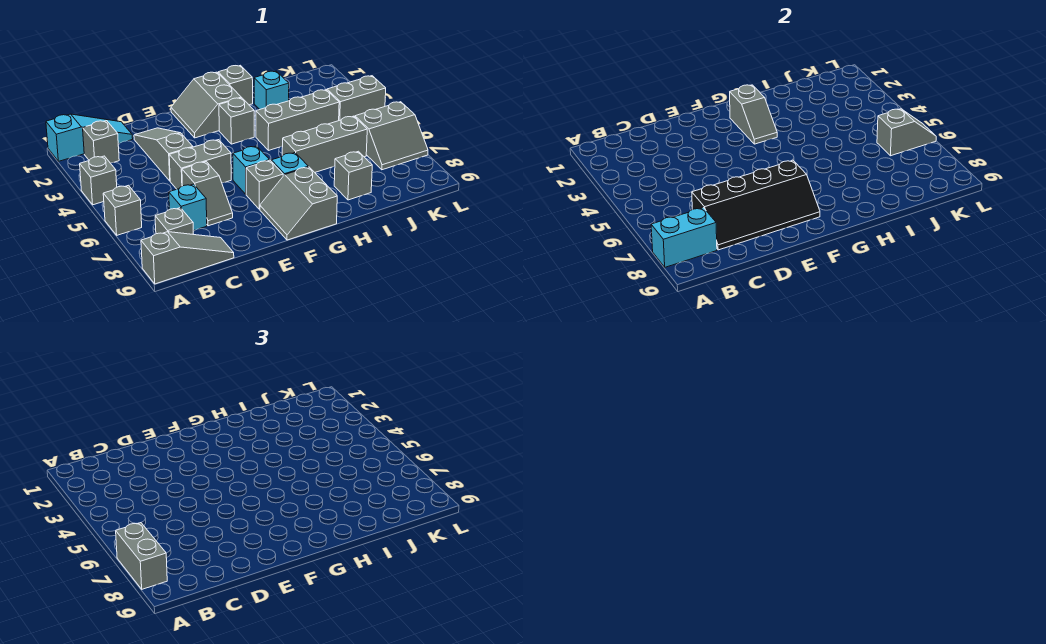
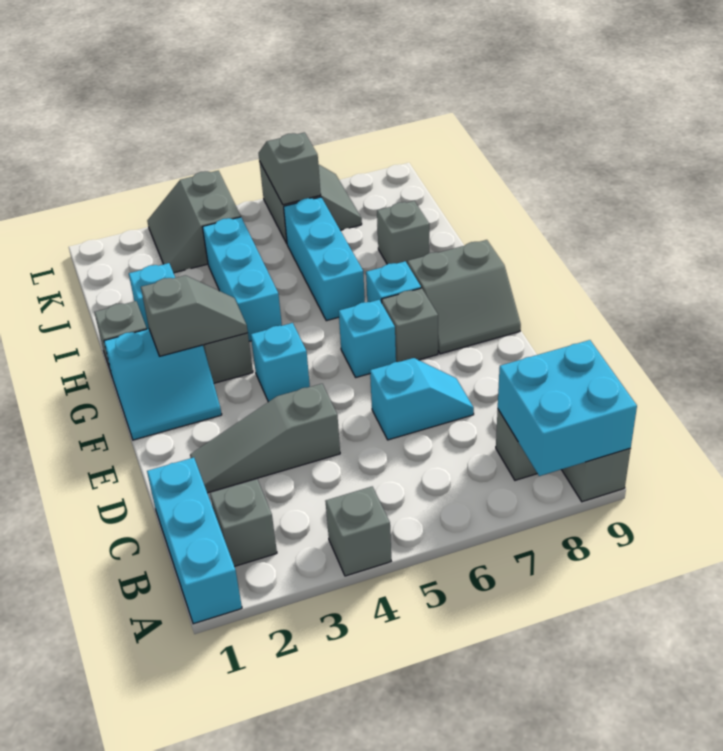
cyan 1x3 slope [46,114,133,161] -> cyan 1x3 brick [147,458,242,624]
grey 1x1 brick [103,185,142,235] -> none
grey 1x2 brick [116,523,167,589] -> none
cyan 1x2 brick [651,208,717,267] -> cyan 2x2 brick [498,340,637,476]
cyan 1x1 brick [169,184,207,231] -> cyan 1x1 brick moved to [251,323,310,402]
black 2x4 slope [692,160,820,250] -> none
grey 1x2 brick [169,140,231,189] -> none
grey 1x2 slope [182,162,233,226] -> cyan 1x2 slope [370,358,474,440]
grey 2x2 slope [171,72,241,138] -> cyan 2x2 slope [104,329,222,440]
grey 1x3 brick [256,90,339,150] -> cyan 1x3 brick [203,217,282,341]
grey 1x3 brick [282,116,367,172] -> cyan 1x3 brick [284,197,365,321]

